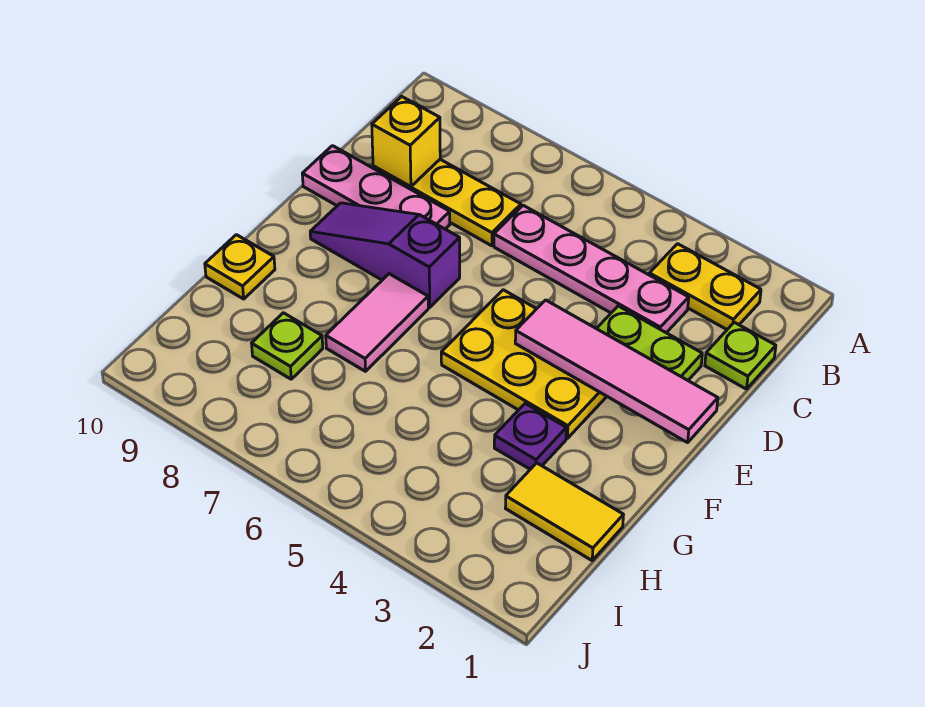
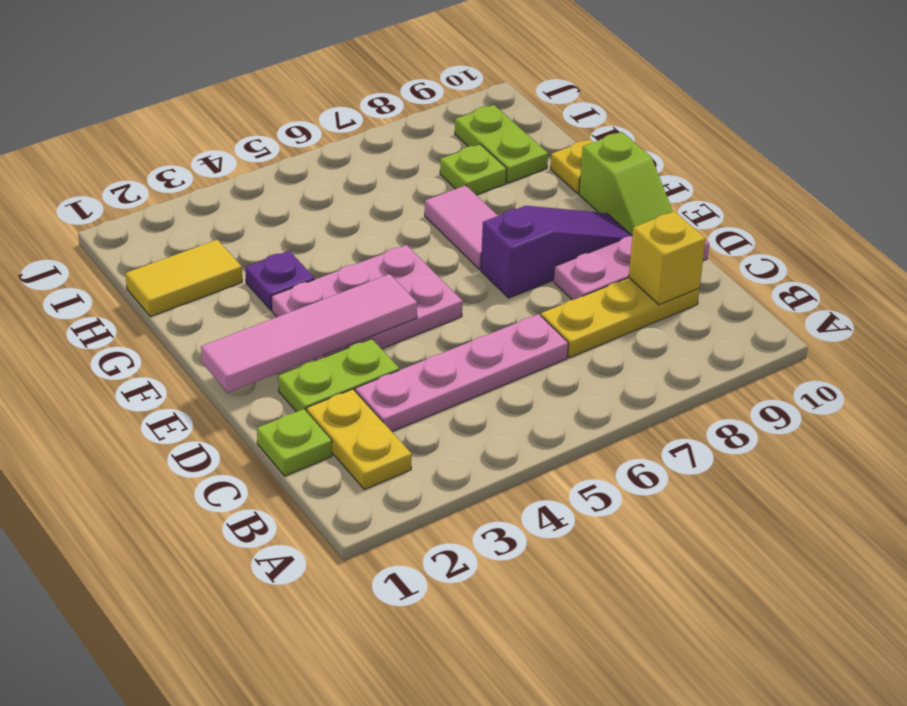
yellow 1x2 plate [649,244,761,329] -> yellow 1x2 plate turned to [307,389,412,490]
yellow 2x3 plate [441,290,607,438] -> pink 2x3 plate [272,245,462,360]
none -> lime 1x2 slope [579,132,673,236]
none -> lime 1x2 plate [455,105,548,183]

